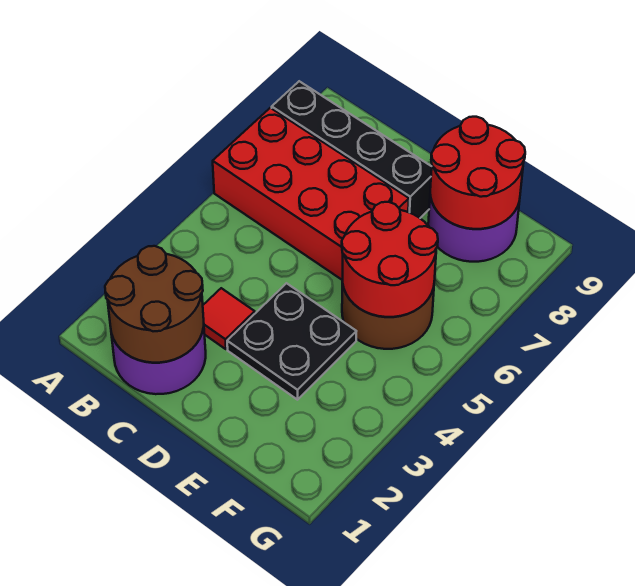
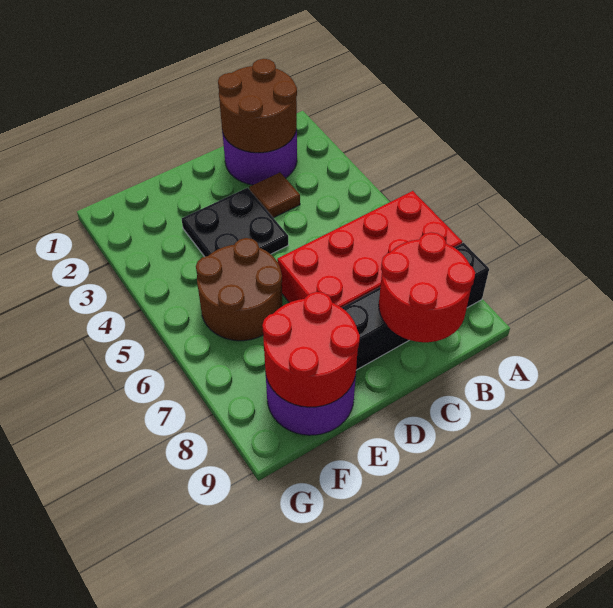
red 1x1 tile [203,288,255,349] -> brown 1x1 tile [249,173,300,218]
red 2x2 round brick [342,202,438,317] -> red 2x2 round brick moved to [379,232,475,342]

